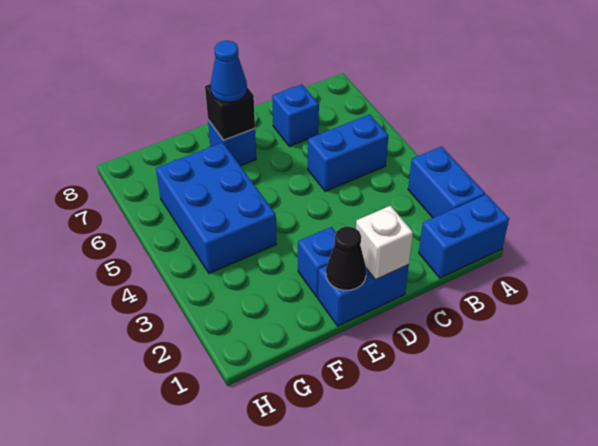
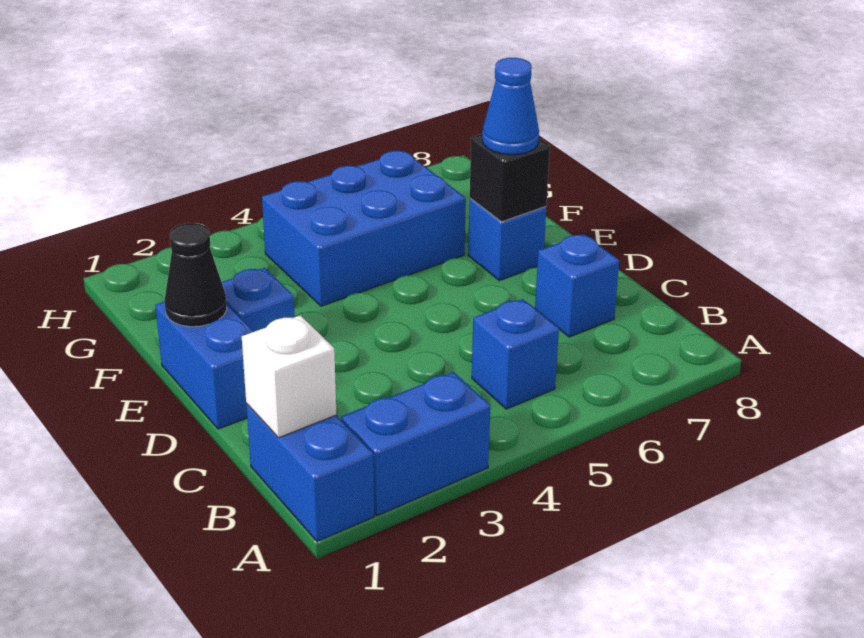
blue 1x2 brick [308,114,389,191] -> blue 1x1 brick [472,299,559,409]
white 1x1 brick [356,206,413,280] -> white 1x1 brick moved to [242,315,336,438]

